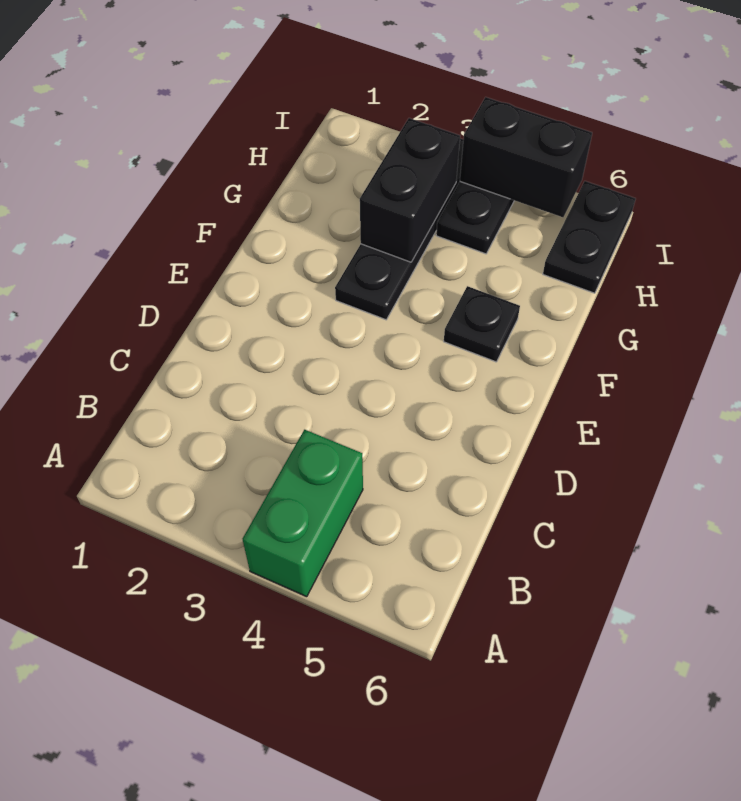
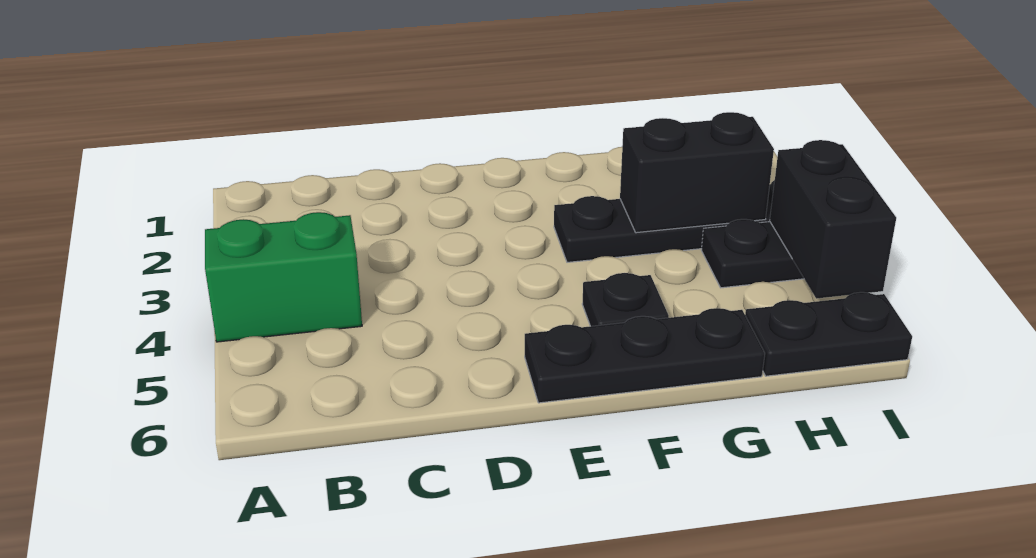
none -> black 1x3 plate [525,308,765,403]

